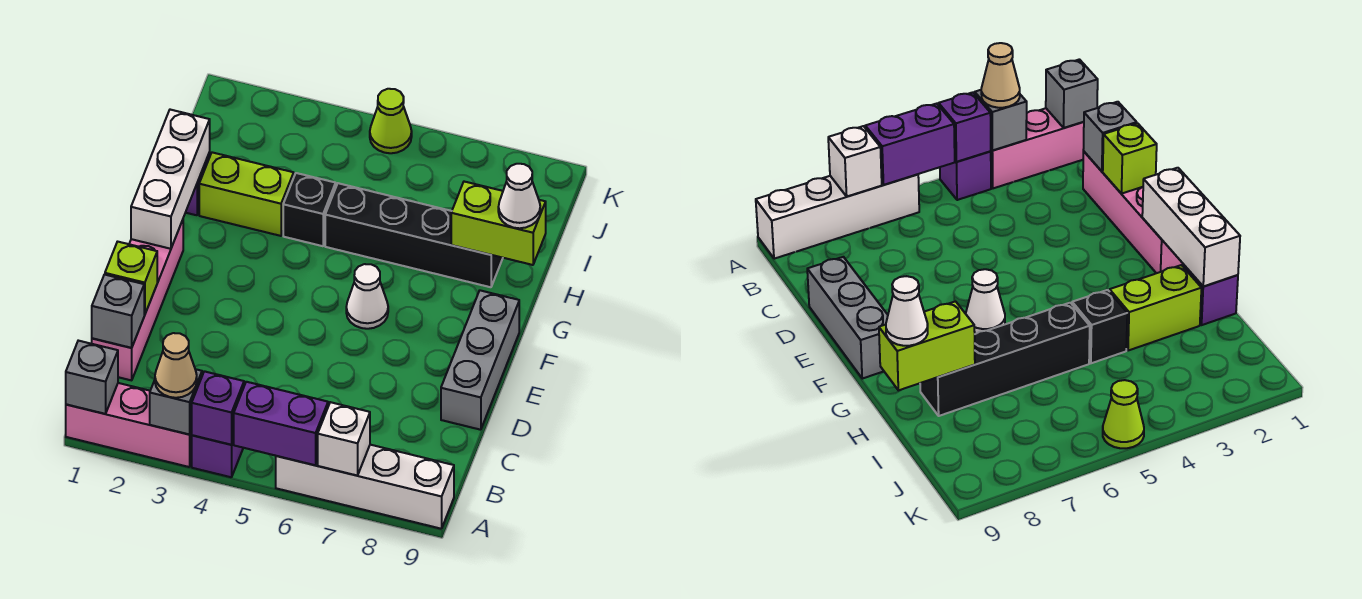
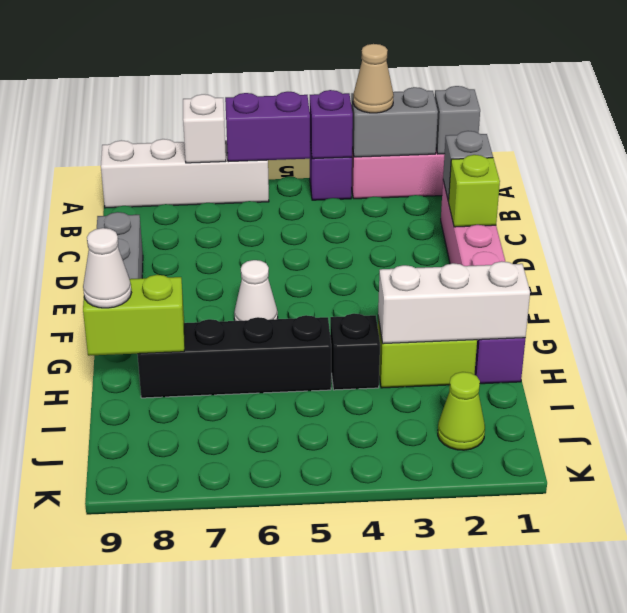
grey 1x1 brick [150,369,202,435] -> grey 1x2 brick [351,87,438,157]
white 1x3 brick [131,110,210,249] -> white 1x3 brick turned to [378,261,530,344]
lime 1x1 cone [370,89,412,153] -> lime 1x1 cone moved to [438,372,485,450]

